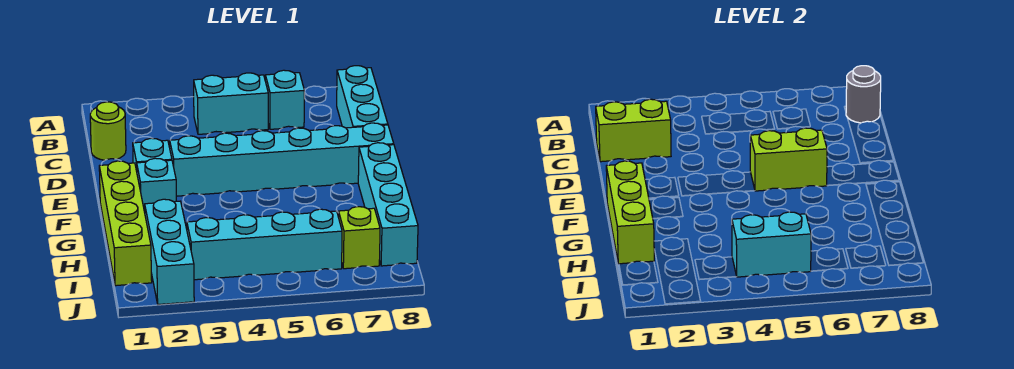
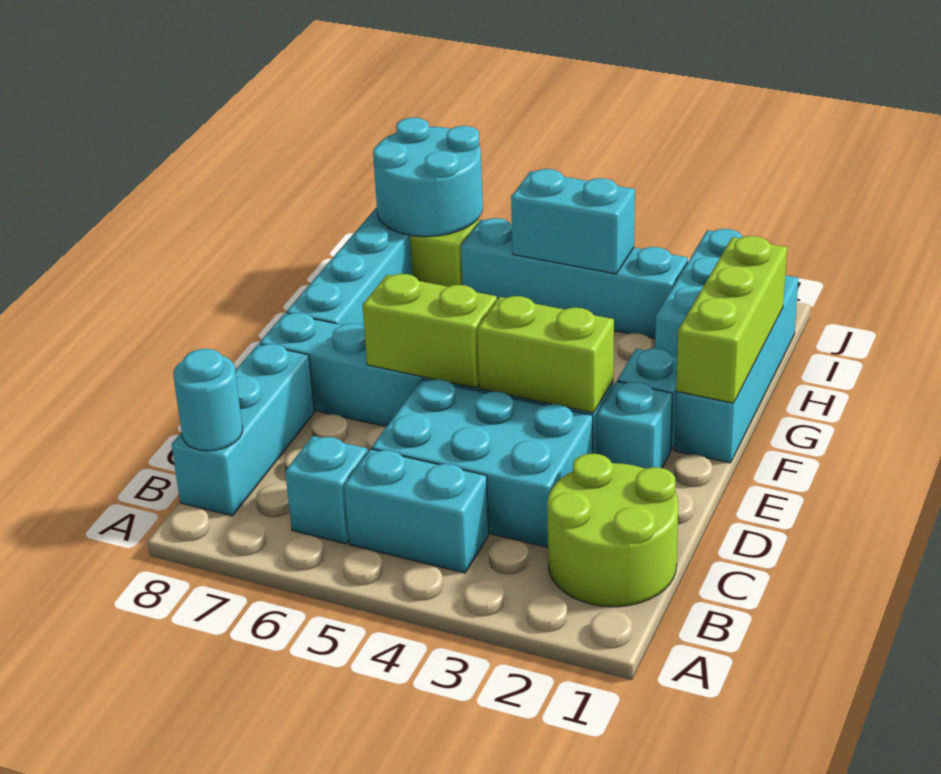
grey 1x1 round brick [846,66,881,123] -> cyan 1x1 round brick [173,349,242,451]
lime 1x1 round brick [90,102,126,160] -> lime 2x2 round brick [547,453,679,607]
lime 1x2 brick [596,99,671,162] -> lime 1x2 brick moved to [477,296,614,413]
none -> cyan 2x3 brick [372,379,593,547]
lime 1x4 brick [99,161,152,286] -> cyan 1x4 brick [674,275,798,463]
none -> cyan 2x2 round brick [373,118,483,236]

